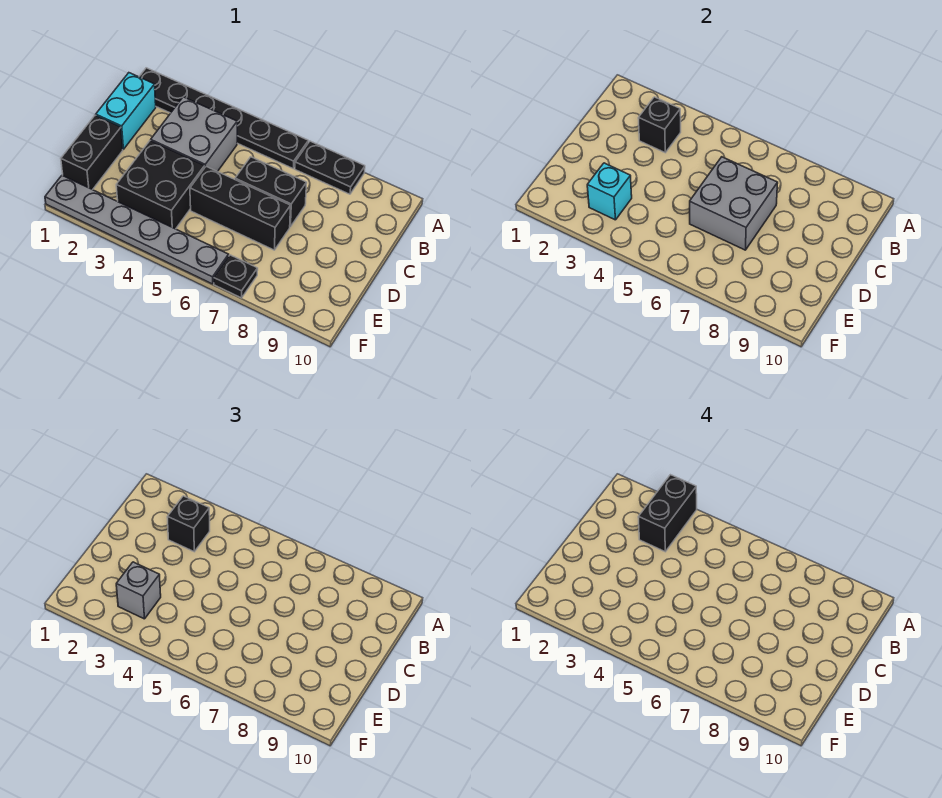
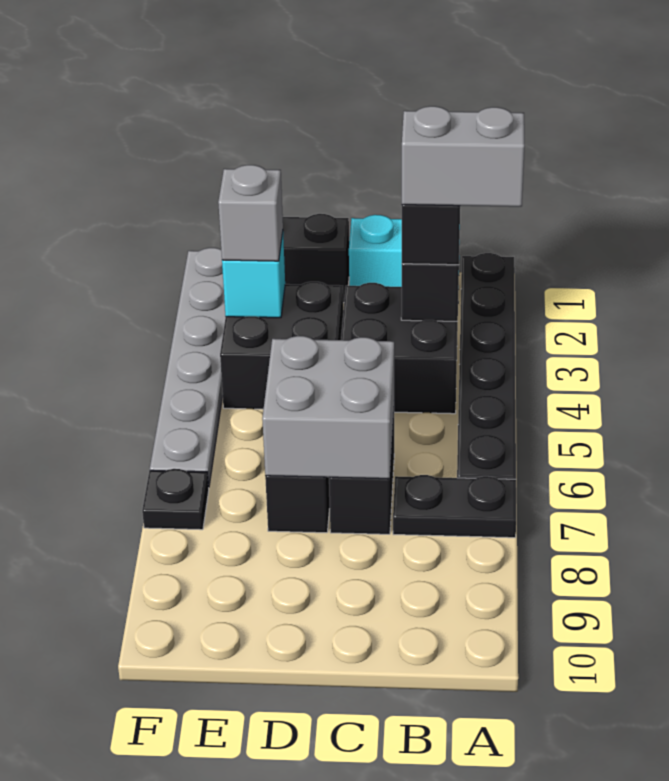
black 1x2 brick [638,475,697,552] -> grey 1x2 brick [402,106,524,207]
black 1x2 plate [295,141,365,194] -> black 1x2 plate turned to [393,475,516,538]
grey 2x2 brick [151,97,237,172] -> black 2x2 brick [341,283,458,414]

